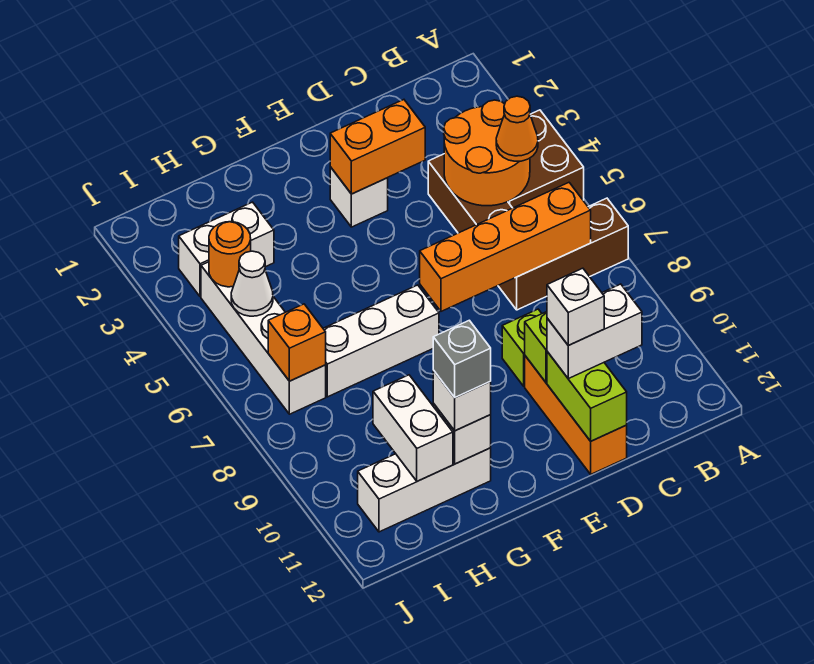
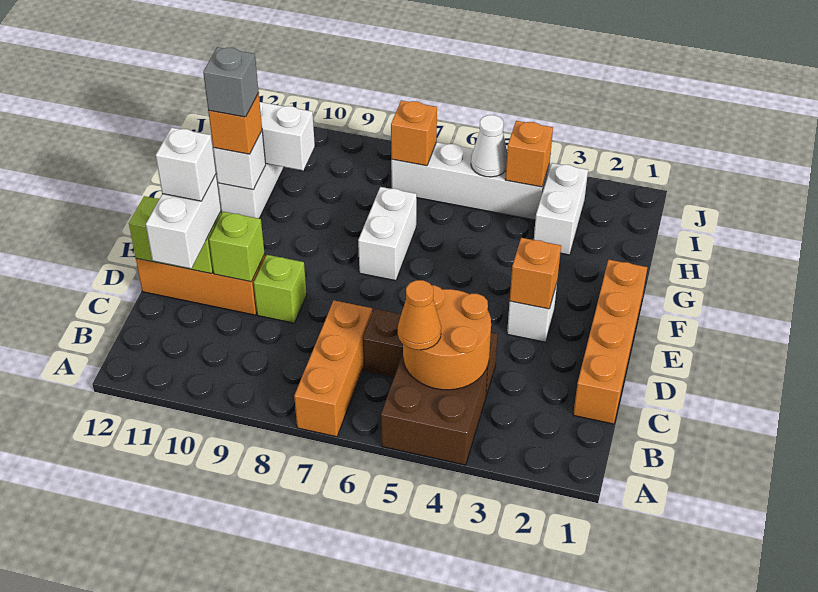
brown 1x3 brick [498,198,628,310] -> orange 1x3 brick [294,301,373,437]
orange 1x4 brick [420,183,591,311] -> orange 1x4 brick moved to [573,260,647,424]
orange 1x2 brick [330,100,425,194] -> orange 1x1 brick [510,238,561,309]
white 1x3 brick [323,285,439,397] -> white 1x2 brick [358,187,417,281]
white 1x1 brick [433,370,491,431] -> orange 1x1 brick [208,93,262,154]
orange 1x1 round brick [209,222,251,287] -> orange 1x1 brick [505,121,553,187]

